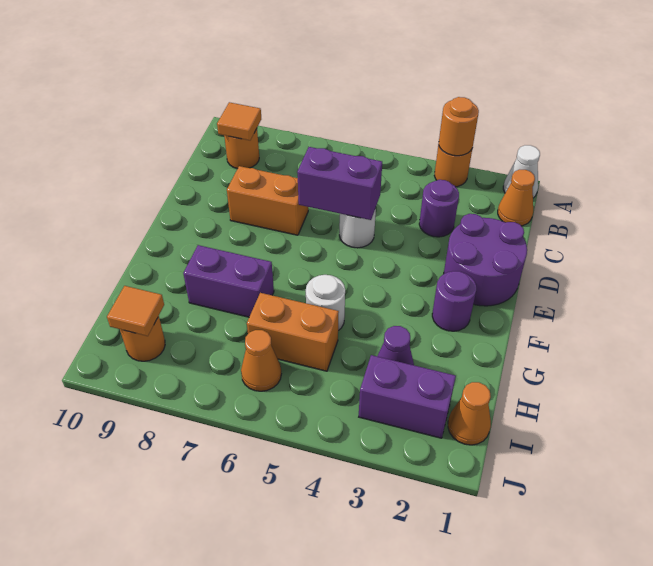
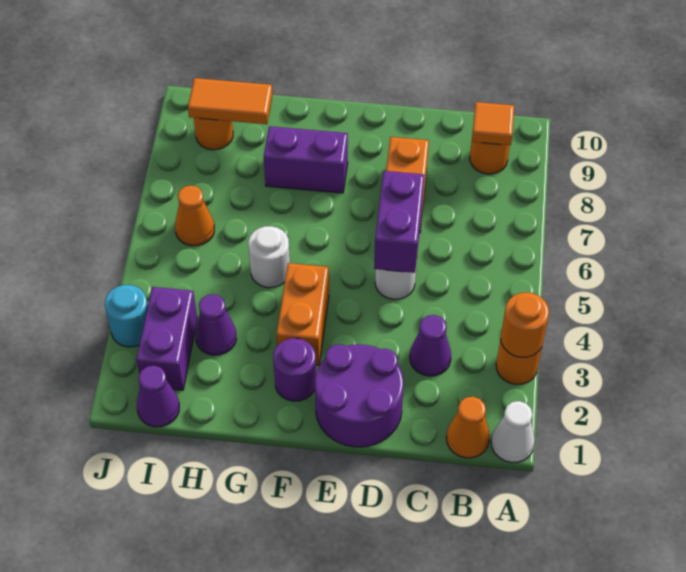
purple 1x1 round brick [419,180,459,237] -> purple 1x1 cone [410,315,451,376]
purple 1x2 brick [183,245,274,317] -> purple 1x2 brick turned to [264,126,348,193]
orange 1x2 brick [247,293,339,371] -> orange 1x2 brick moved to [276,263,329,365]
orange 1x1 cone [448,382,491,445] -> purple 1x1 cone [137,366,179,427]
orange 1x1 tile [107,286,164,336] -> orange 1x2 tile [188,78,273,124]
none -> cyan 1x1 round brick [105,285,148,347]

